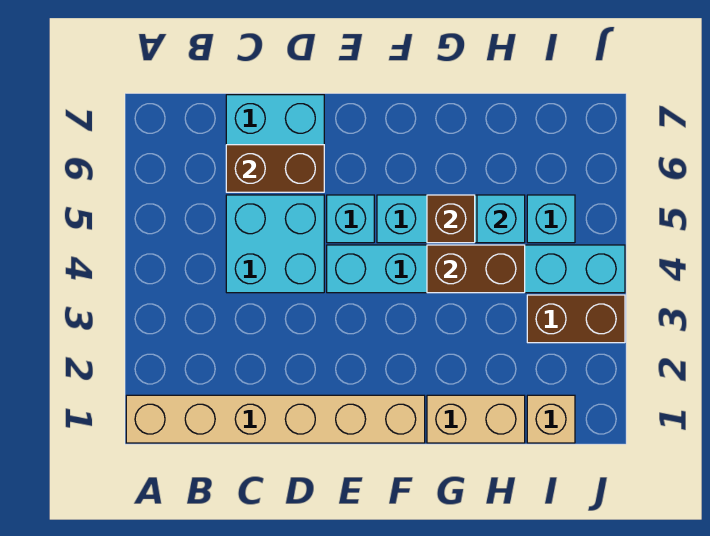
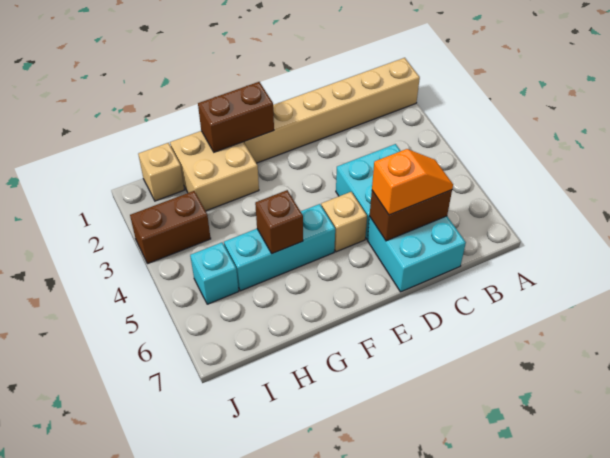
none -> orange 1x2 slope [372,149,453,215]
cyan 1x6 brick [327,245,625,293] -> none
cyan 1x1 brick [327,195,374,243] -> tan 1x1 brick [321,192,367,252]
tan 1x2 brick [427,395,525,443] -> tan 2x2 brick [170,131,259,211]
brown 1x2 brick [427,245,525,293] -> brown 1x2 brick moved to [198,82,274,152]
cyan 1x1 brick [477,195,525,243] -> none

